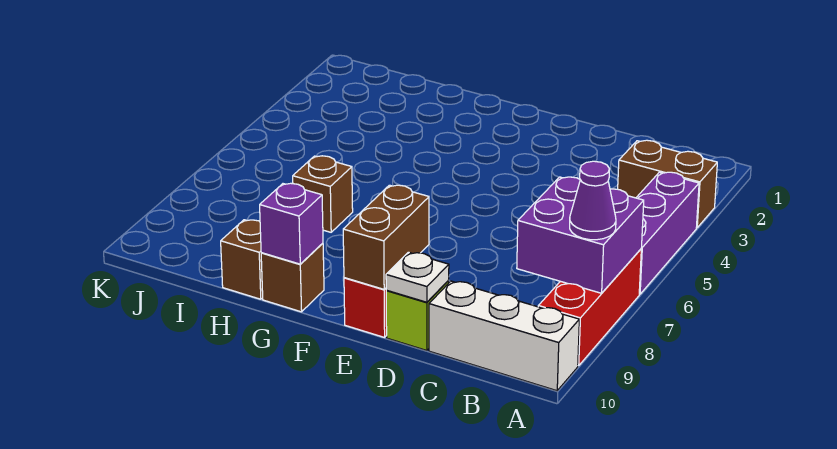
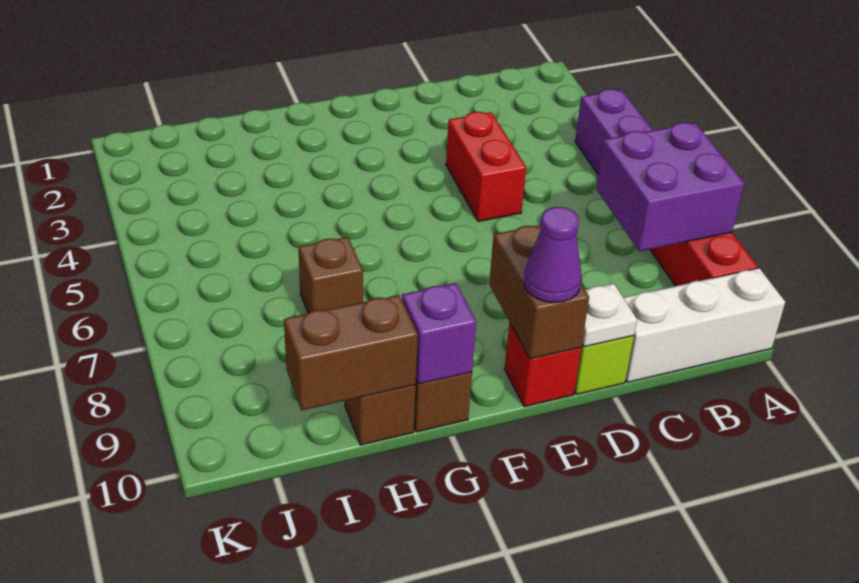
brown 1x2 brick [618,140,717,228] -> brown 1x2 brick moved to [284,295,418,410]
purple 1x1 cone [570,161,616,240] -> purple 1x1 cone moved to [523,207,582,303]
none -> red 1x2 brick [446,112,526,221]

